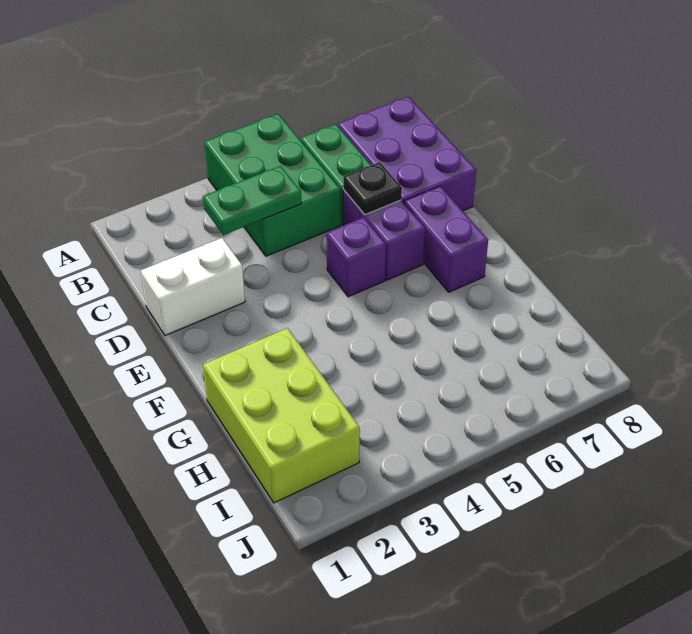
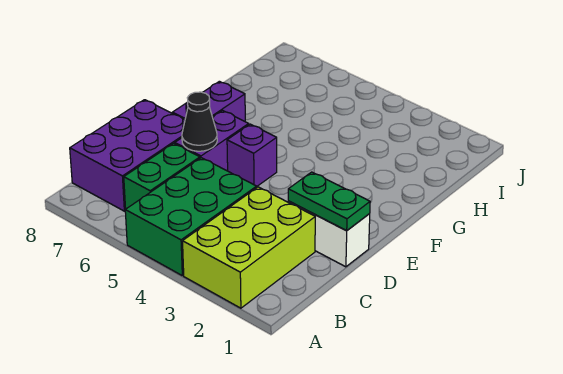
green 1x2 plate [203,166,301,235] -> green 1x2 plate moved to [288,172,370,231]
black 1x1 plate [343,162,402,214] -> black 1x1 cone [182,92,217,151]
lime 2x3 brick [203,328,360,503] -> lime 2x3 brick moved to [183,187,315,308]

